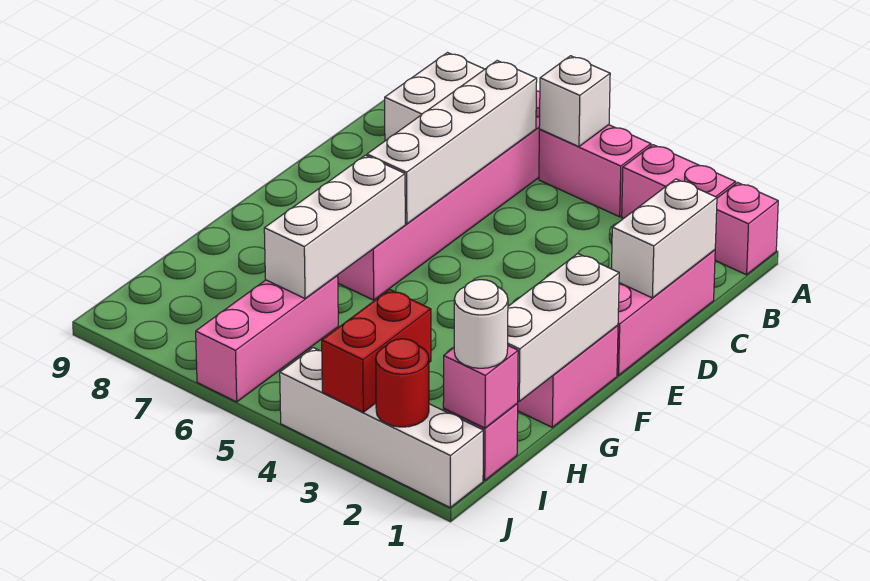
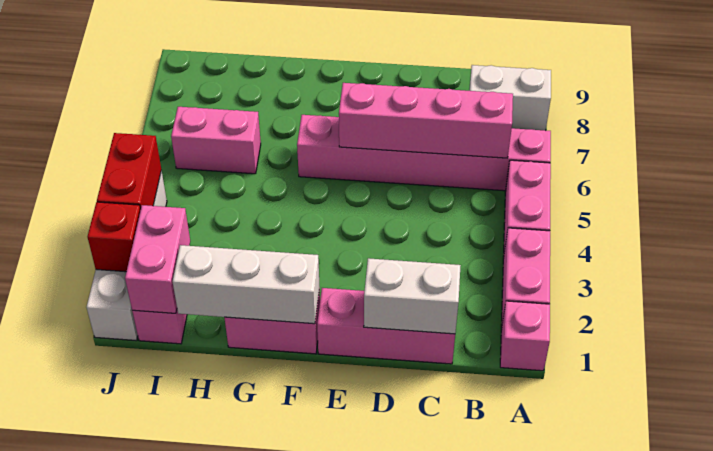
white 1x1 brick [539,56,610,147] -> none
white 1x4 brick [367,61,537,224] -> pink 1x4 brick [339,83,513,158]
white 1x3 brick [264,155,405,299] -> none
pink 1x3 brick [196,276,338,402] -> pink 1x2 brick [171,107,261,174]
pink 1x1 brick [443,346,518,428] -> pink 1x2 brick [125,205,190,313]
white 1x1 round brick [454,280,508,368] -> none
red 1x2 brick [322,290,431,412] -> red 1x2 brick turned to [97,133,161,209]
red 1x1 round brick [376,339,429,427] -> red 1x1 brick [88,202,141,272]

